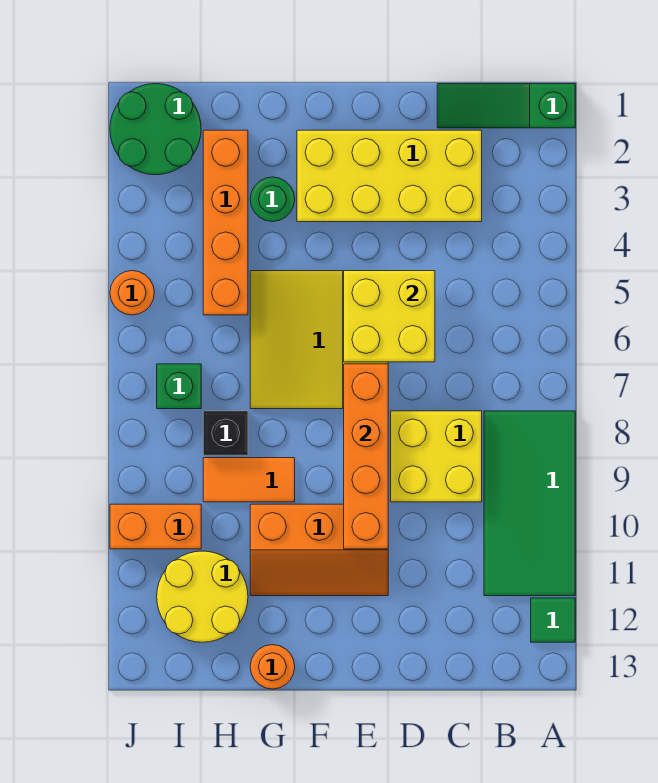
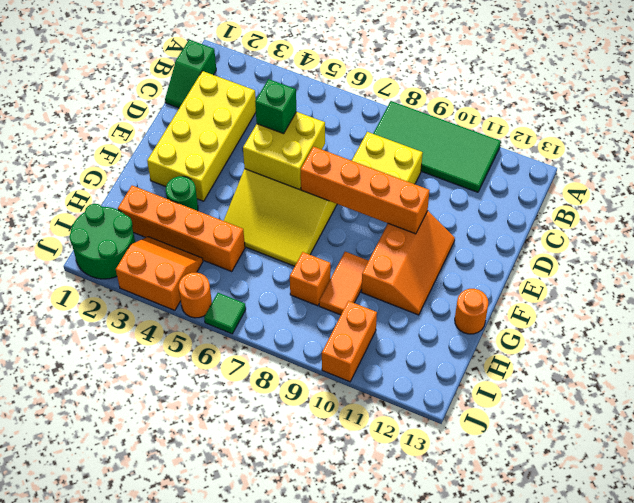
green 1x3 slope [437,84,575,128] -> green 1x2 slope [165,40,216,108]
green 1x1 tile [531,598,575,642] -> green 1x1 tile moved to [204,293,246,334]
black 1x1 brick [203,411,248,455] -> orange 1x1 brick [290,252,331,306]
yellow 2x2 round brick [157,551,248,642] -> none
none -> orange 2x2 slope [116,237,203,310]
green 1x1 brick [157,364,201,409] -> green 1x1 brick moved to [255,79,296,134]

